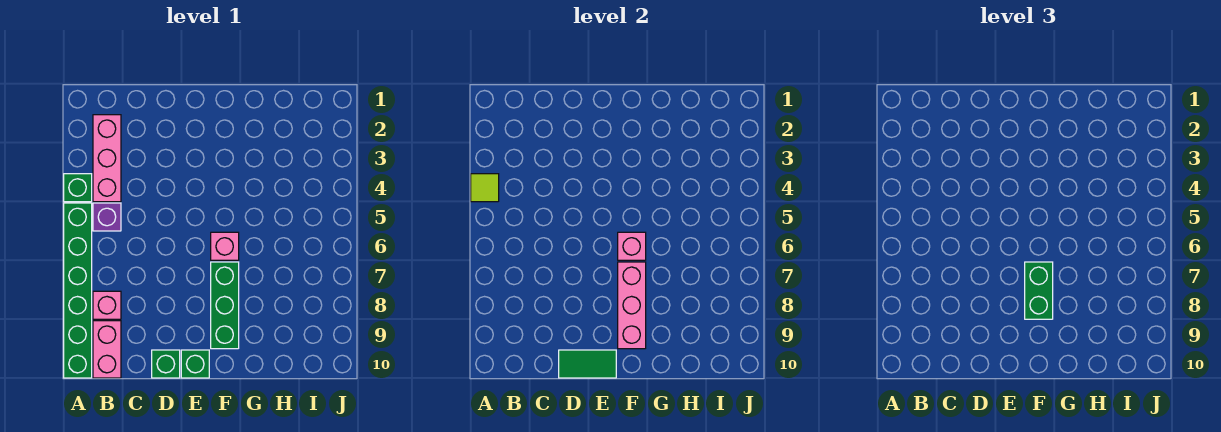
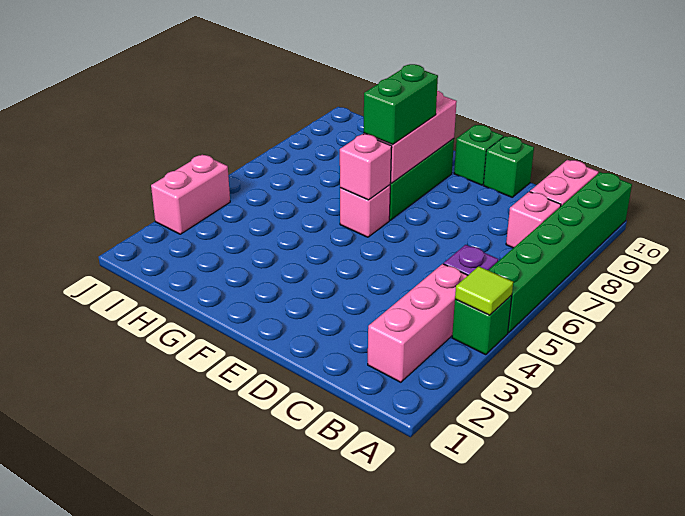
green 1x2 tile [559,350,616,378] -> none
none -> pink 1x2 brick [151,154,230,234]

